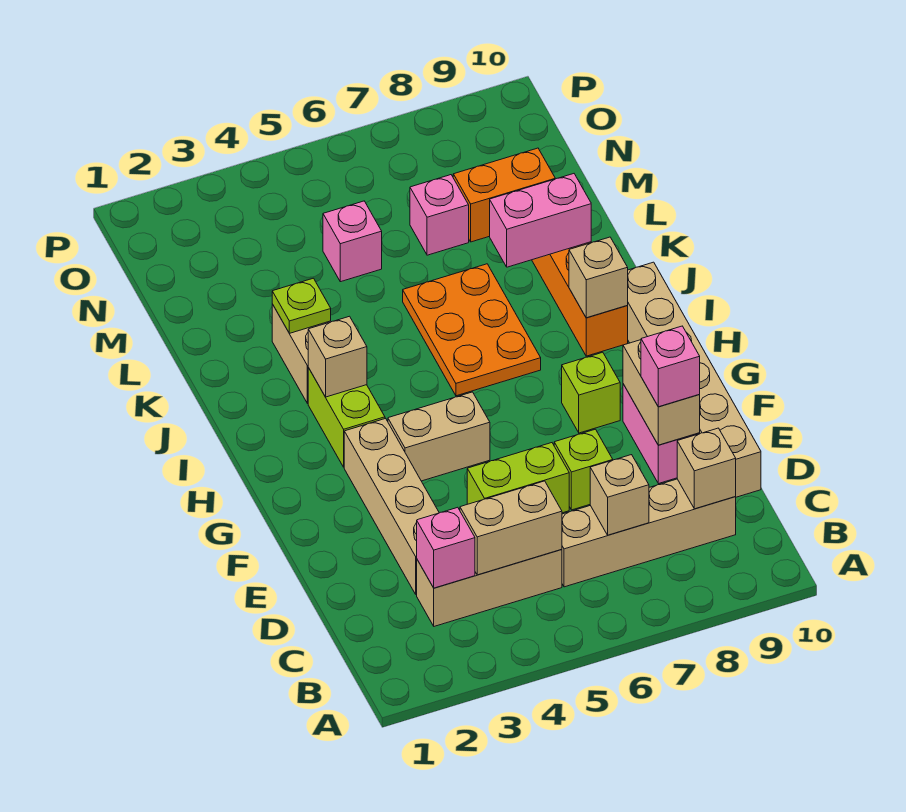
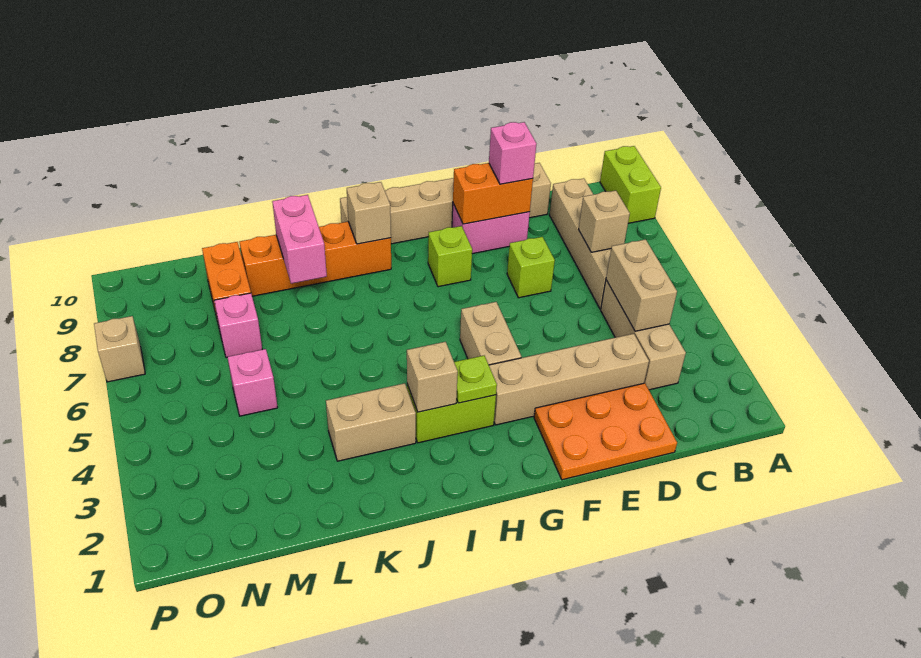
pink 1x1 brick [417,507,475,588] -> none
tan 1x1 brick [677,428,736,509] -> tan 1x1 brick moved to [94,316,145,382]
lime 1x2 brick [467,443,569,513] -> lime 1x2 brick moved to [600,146,661,223]
tan 1x2 brick [623,340,700,445] -> orange 1x2 brick [453,163,533,224]
orange 2x3 plate [403,264,541,396] -> orange 2x3 plate moved to [534,383,677,480]
lime 1x1 plate [272,278,331,333] -> lime 1x1 plate moved to [454,356,497,403]

